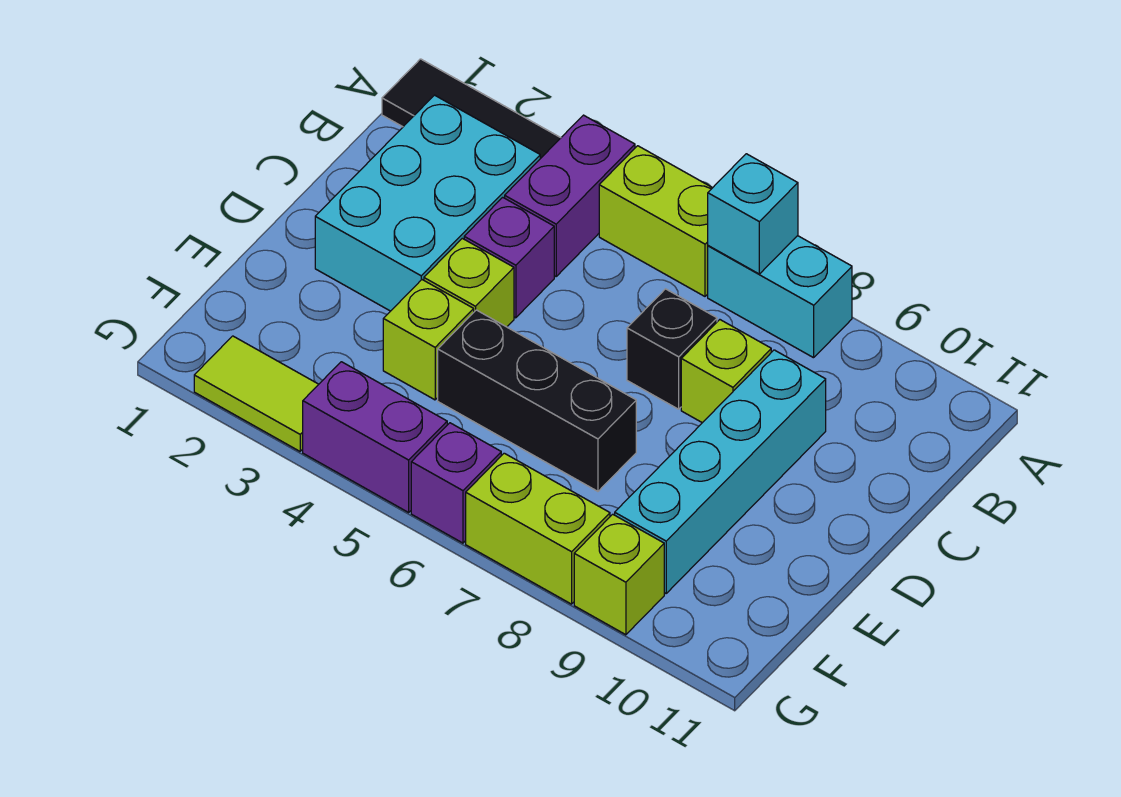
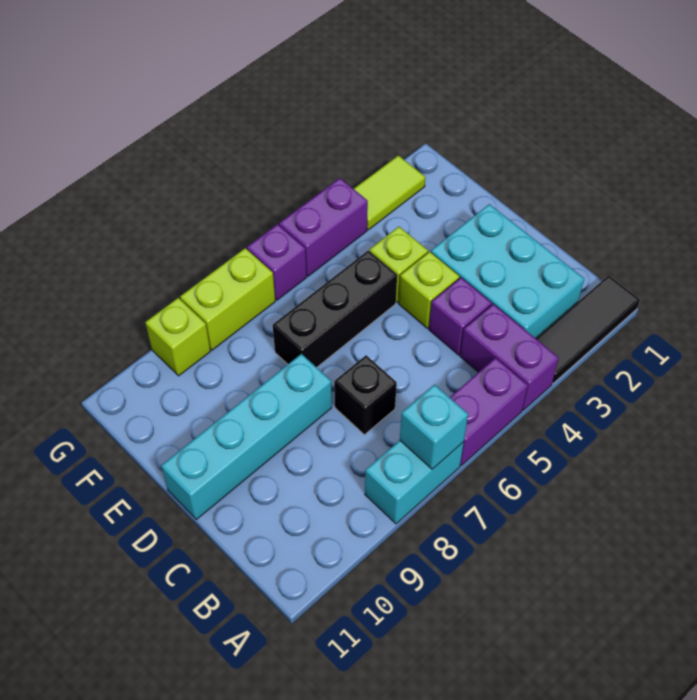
lime 1x2 brick [599,146,712,296] -> purple 1x2 brick [450,358,528,465]
lime 1x1 brick [681,320,771,423] -> none
cyan 1x4 brick [615,350,826,593] -> cyan 1x4 brick turned to [161,354,332,519]

